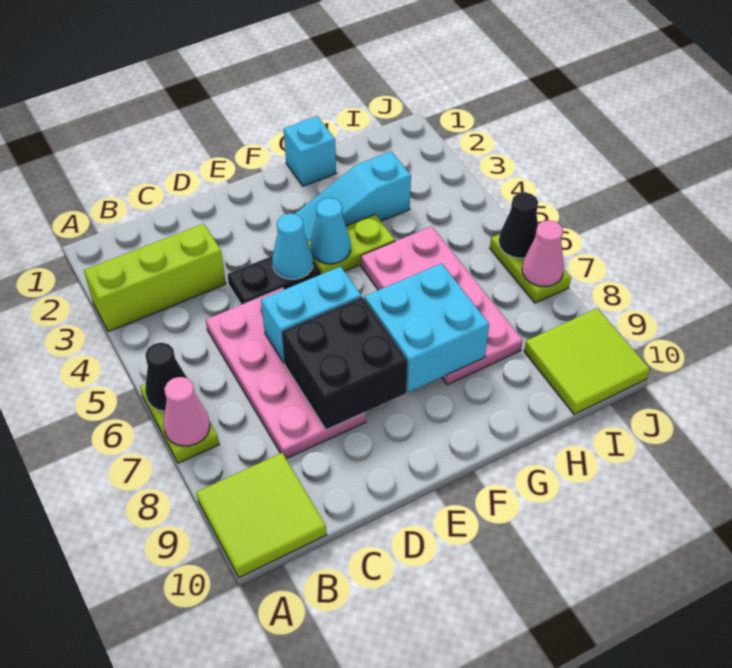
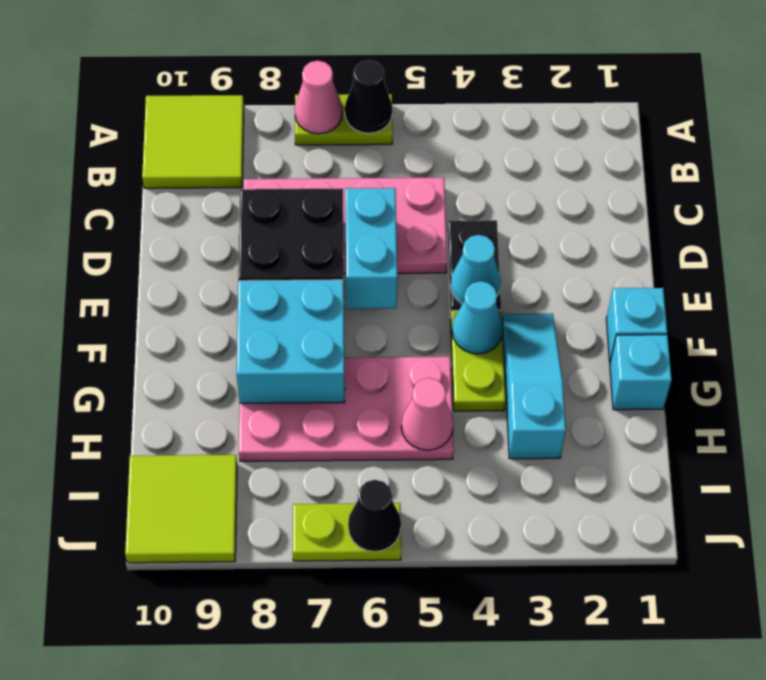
lime 1x3 brick [84,224,226,332] -> none
none -> cyan 1x1 brick [606,288,667,362]
pink 1x1 cone [522,220,564,287] -> pink 1x1 cone moved to [401,378,453,450]

